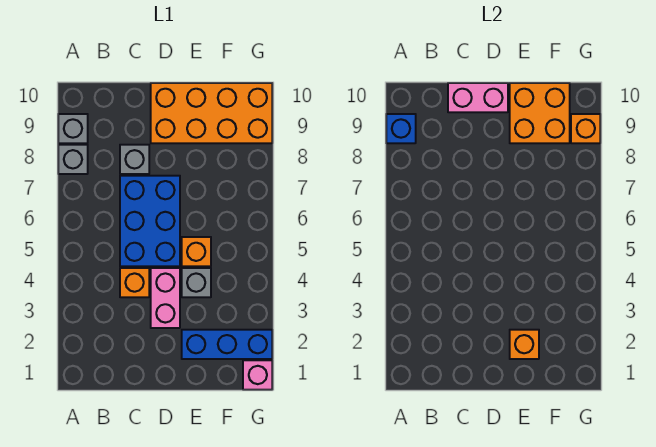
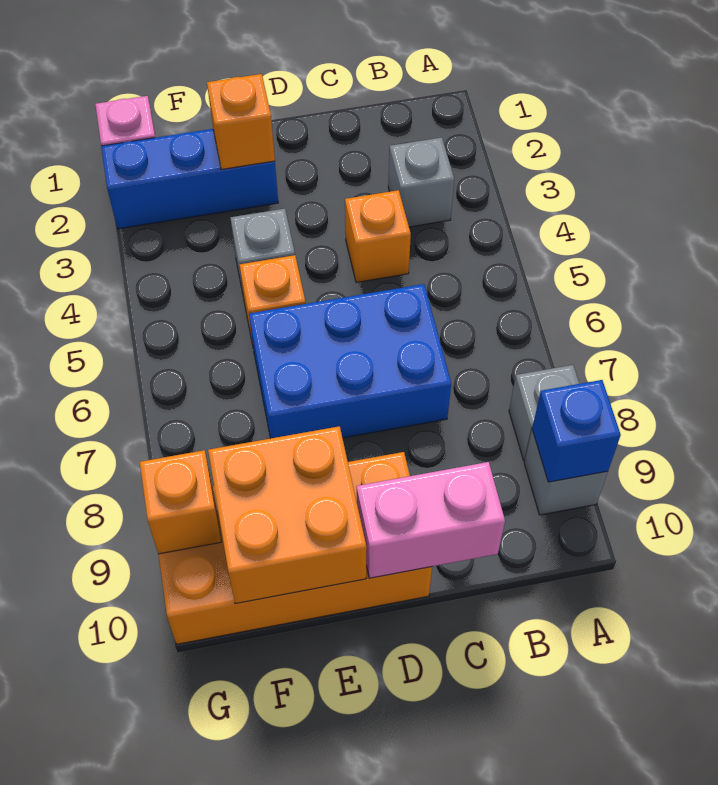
blue 2x3 brick [120,176,180,266] -> blue 2x3 brick turned to [249,284,451,439]
grey 1x1 brick [120,145,149,174] -> grey 1x1 brick moved to [388,137,454,227]
pink 1x2 brick [151,268,180,328] -> none

